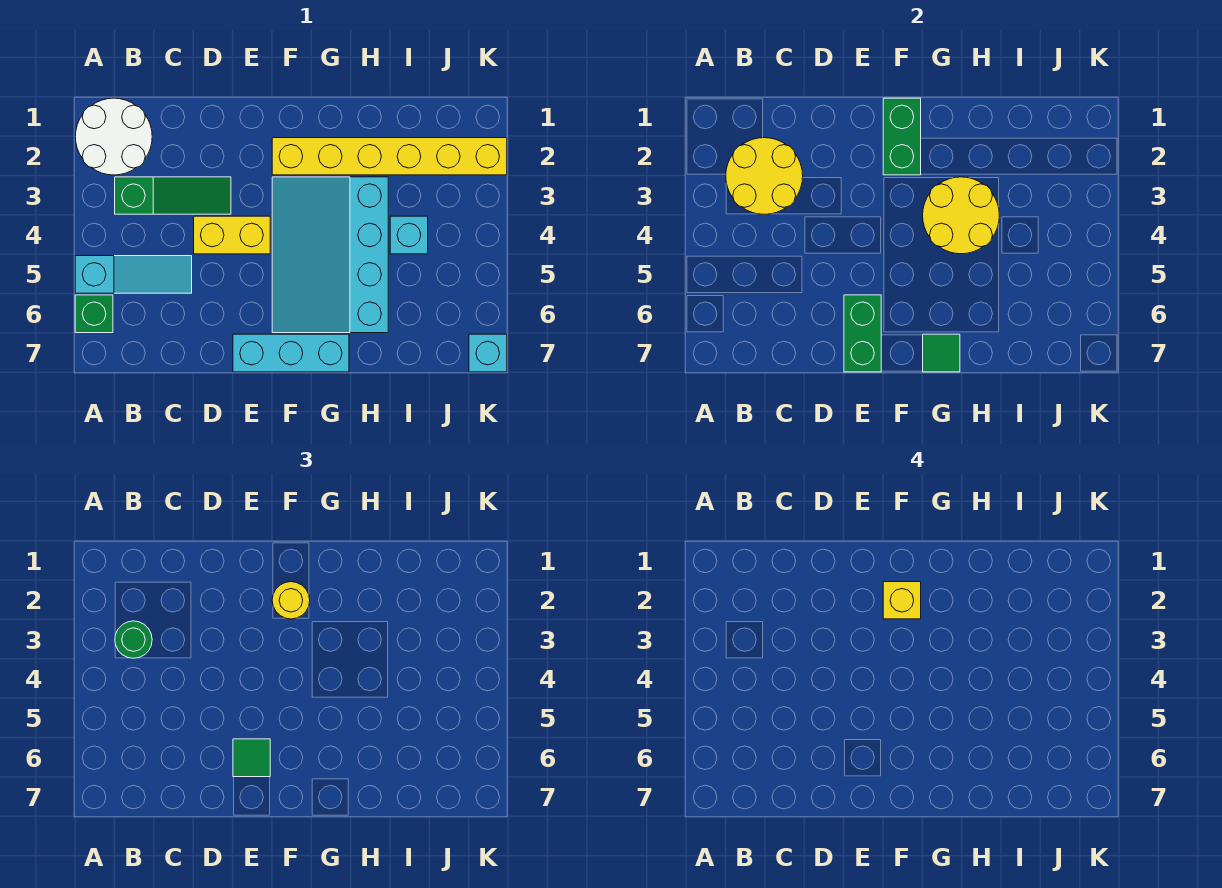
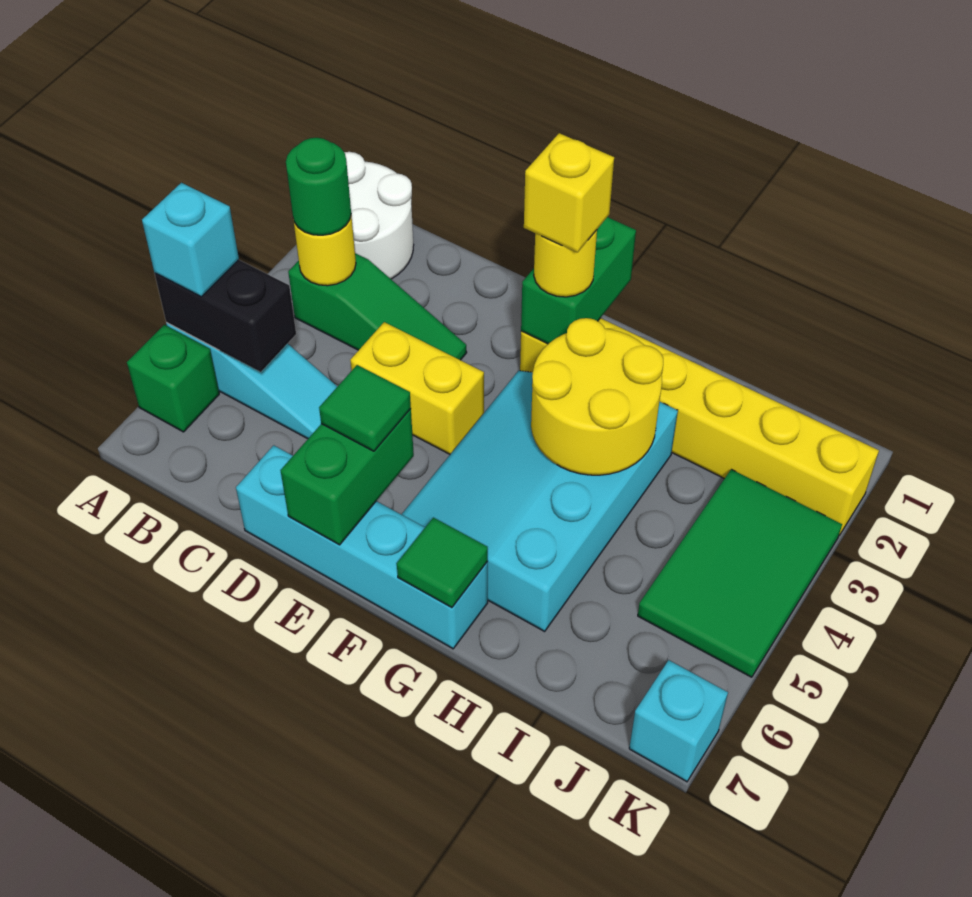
none -> black 1x2 brick [155,260,296,372]
yellow 2x2 round brick [726,138,803,214] -> yellow 1x1 round brick [293,216,356,286]
cyan 1x3 brick [233,334,349,372] -> cyan 1x4 brick [236,445,488,649]
cyan 1x1 brick [390,216,428,254] -> cyan 1x1 brick moved to [142,183,239,297]
none -> green 2x3 tile [638,469,842,677]

